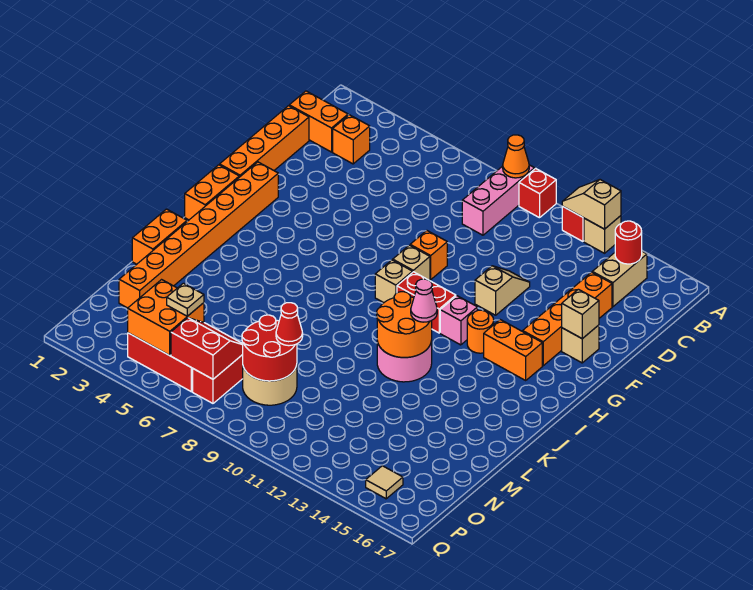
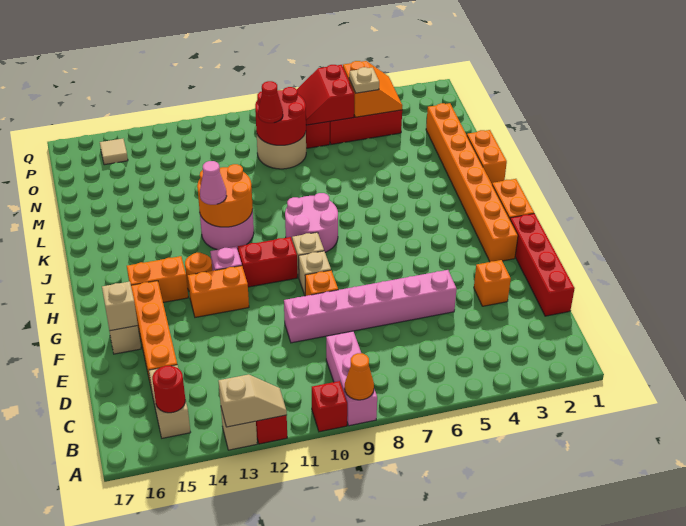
orange 1x2 brick [289,91,348,152] -> orange 1x2 brick moved to [188,266,249,317]
orange 1x1 brick [333,115,370,164] -> orange 1x1 brick moved to [474,260,511,306]
orange 1x4 brick [220,106,309,177] -> red 1x4 brick [510,213,575,316]
none -> pink 1x6 brick [284,270,457,343]
tan 1x2 slope [475,266,530,315] -> none
none -> pink 2x2 round brick [285,193,338,252]
orange 2x2 brick [128,280,204,355] -> orange 2x2 slope [343,61,403,117]
red 2x2 slope [171,318,243,379] -> red 2x2 slope turned to [297,65,354,125]

